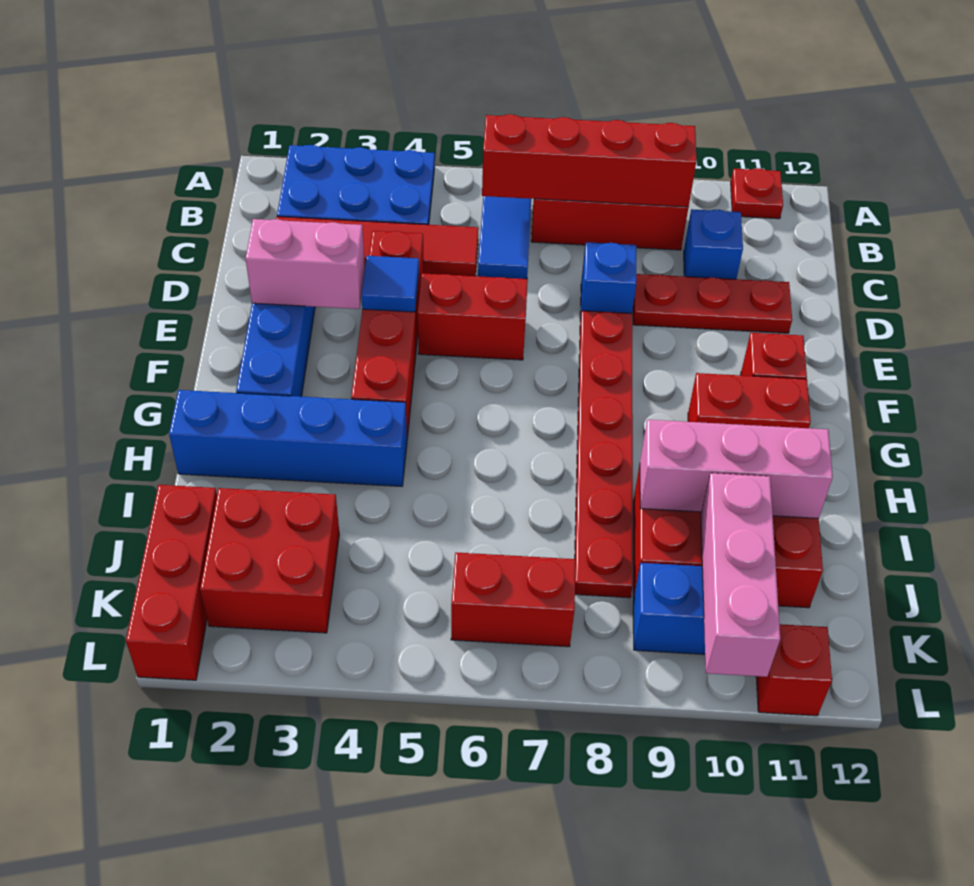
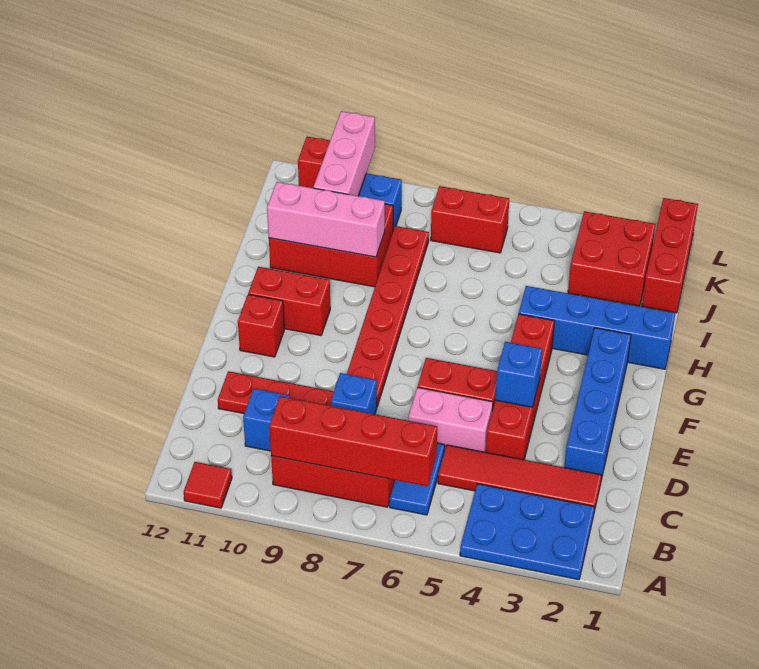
red 1x1 plate [731,168,783,219] -> red 1x1 tile [184,462,232,508]
pink 1x2 brick [245,219,365,309] -> pink 1x2 brick moved to [408,387,493,452]
blue 1x1 tile [362,256,419,312] -> blue 1x1 brick [495,342,542,407]

